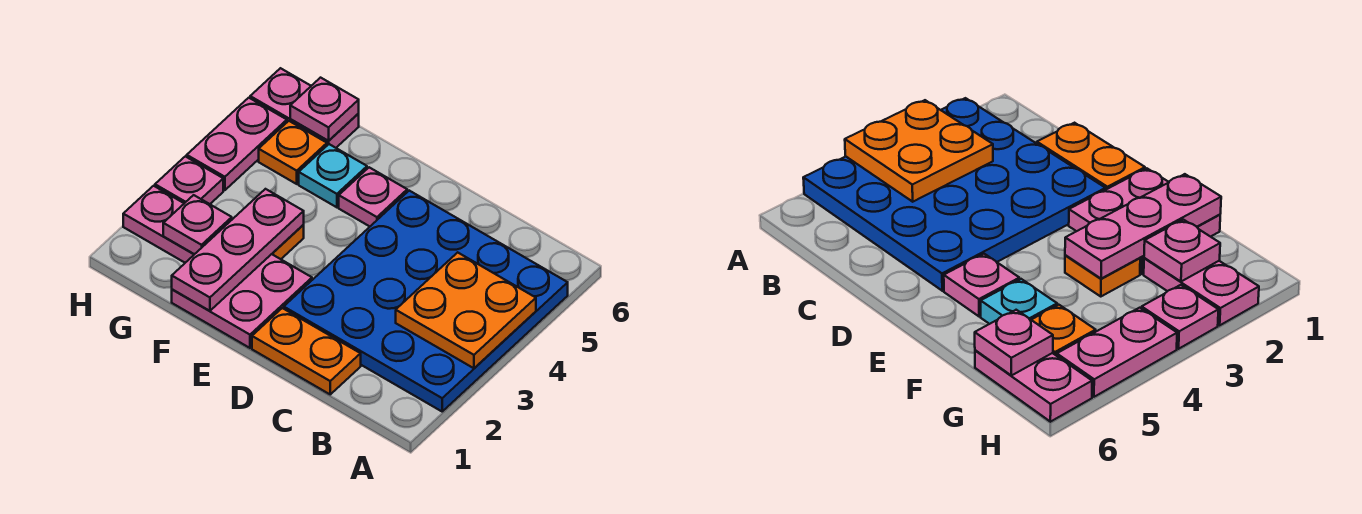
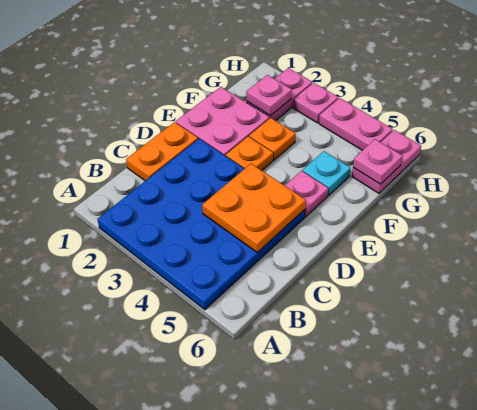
orange 2x2 plate [396,252,536,368] -> orange 2x2 plate moved to [202,164,306,253]
pink 1x3 plate [172,189,304,311] -> none
orange 1x1 plate [259,121,327,184] -> orange 1x1 plate moved to [226,137,273,170]

